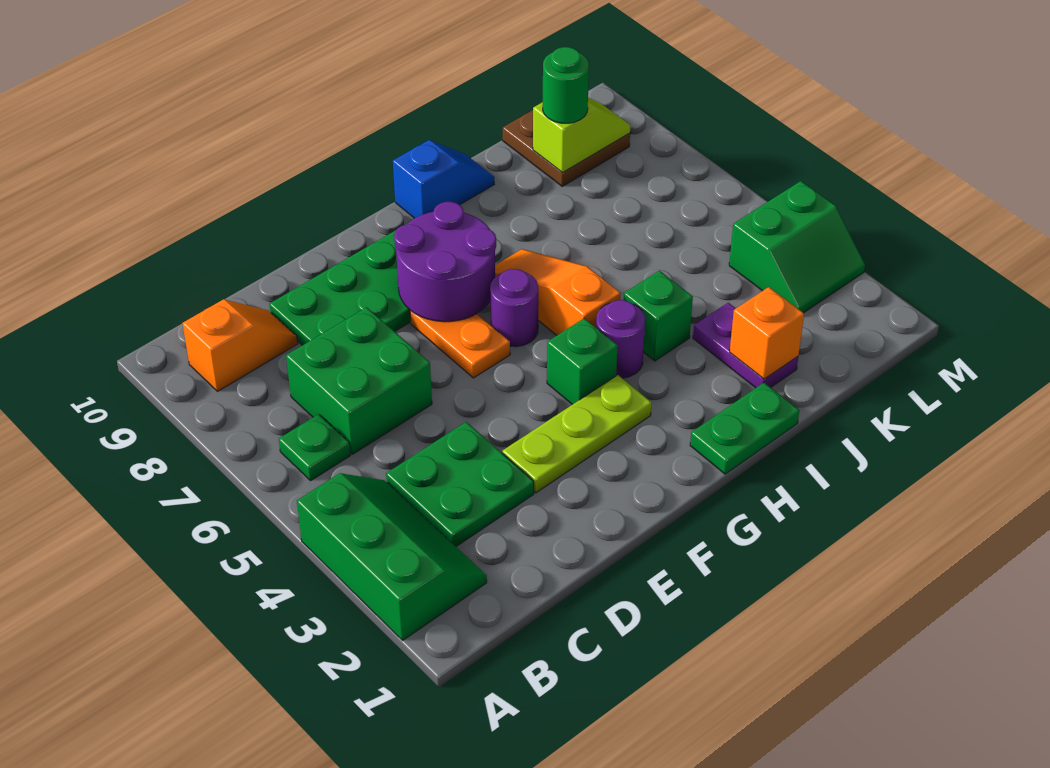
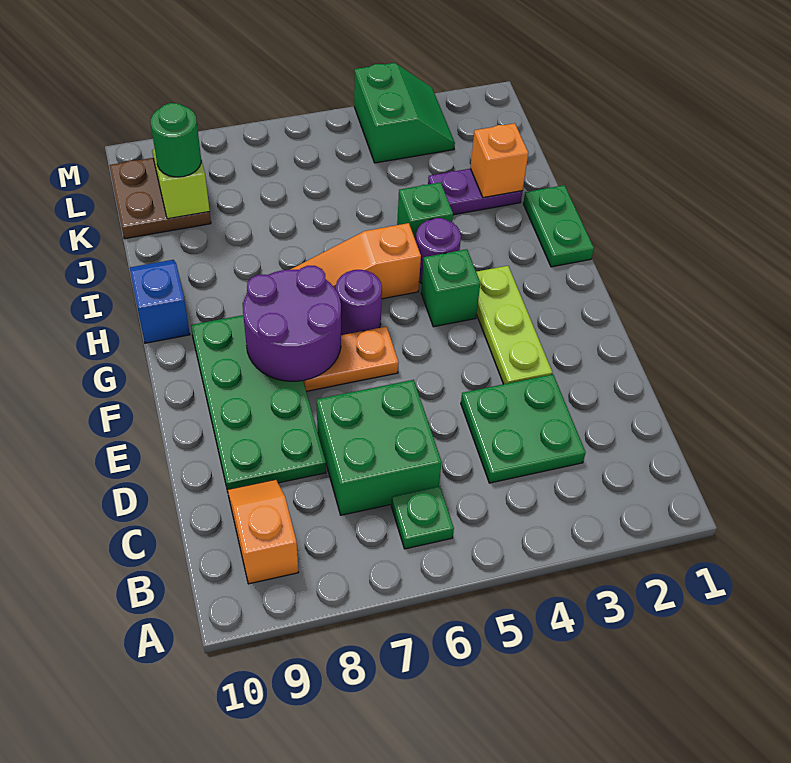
green 2x3 slope [297,473,487,640] -> none

